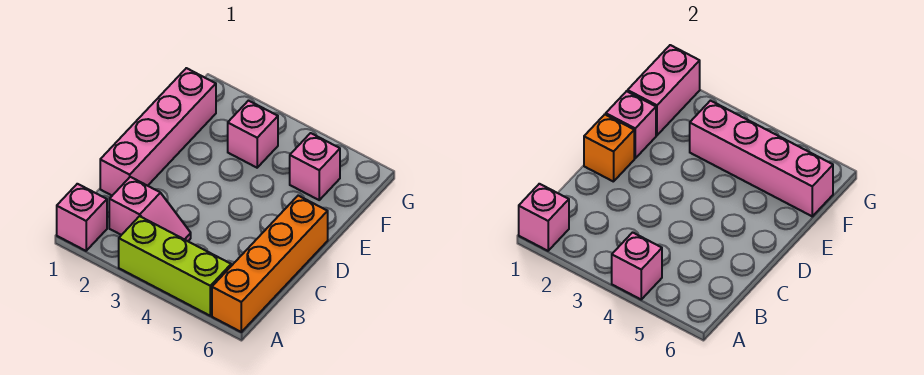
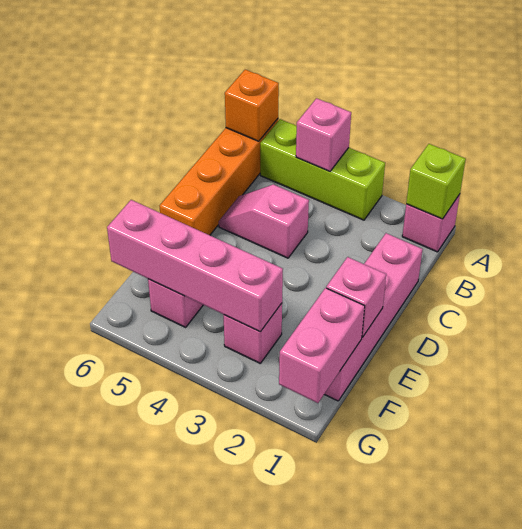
pink 1x1 brick [519,184,569,251] -> lime 1x1 brick [406,144,466,219]
pink 1x2 slope [109,177,191,241] -> pink 1x2 slope moved to [219,184,309,258]
orange 1x1 brick [584,114,634,182] -> orange 1x1 brick moved to [225,69,279,141]

